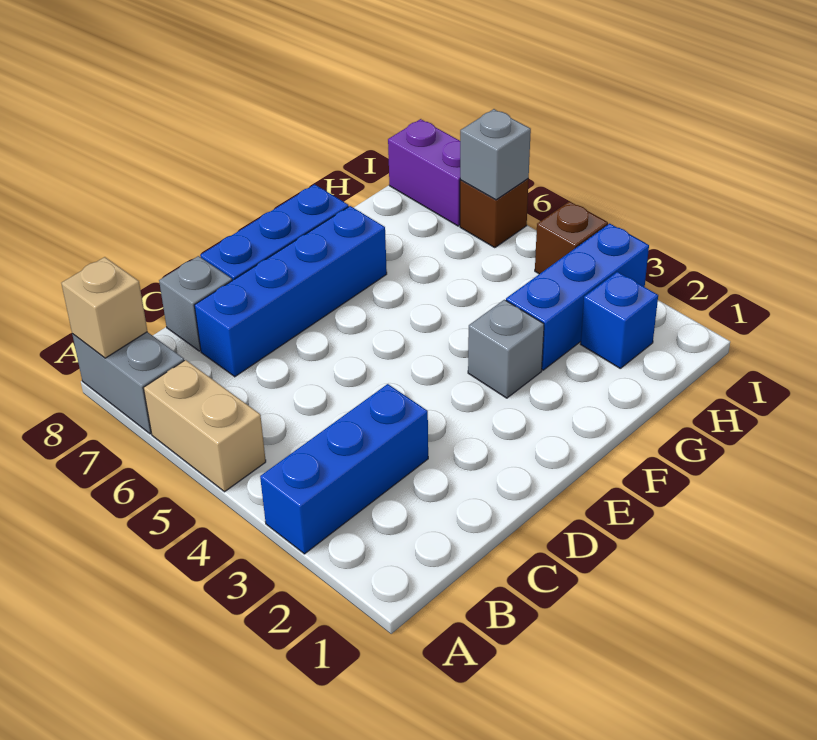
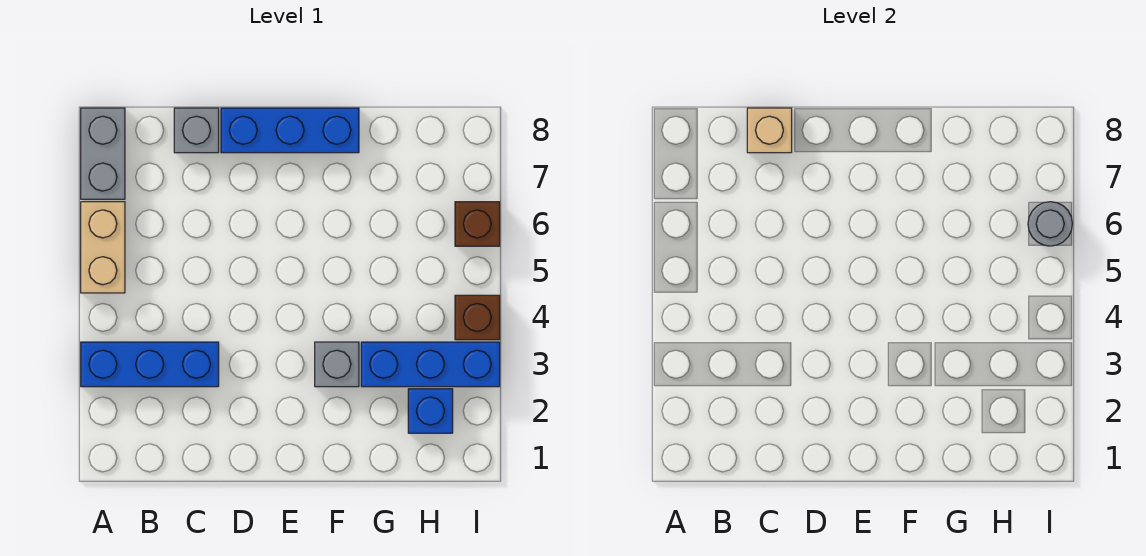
tan 1x1 brick [61,257,147,358] -> tan 1x1 brick moved to [747,108,792,153]
blue 1x4 brick [194,206,387,377] -> none
grey 1x1 brick [460,109,531,200] -> grey 1x1 round brick [1028,202,1072,246]
purple 1x2 brick [388,119,460,226] -> none

